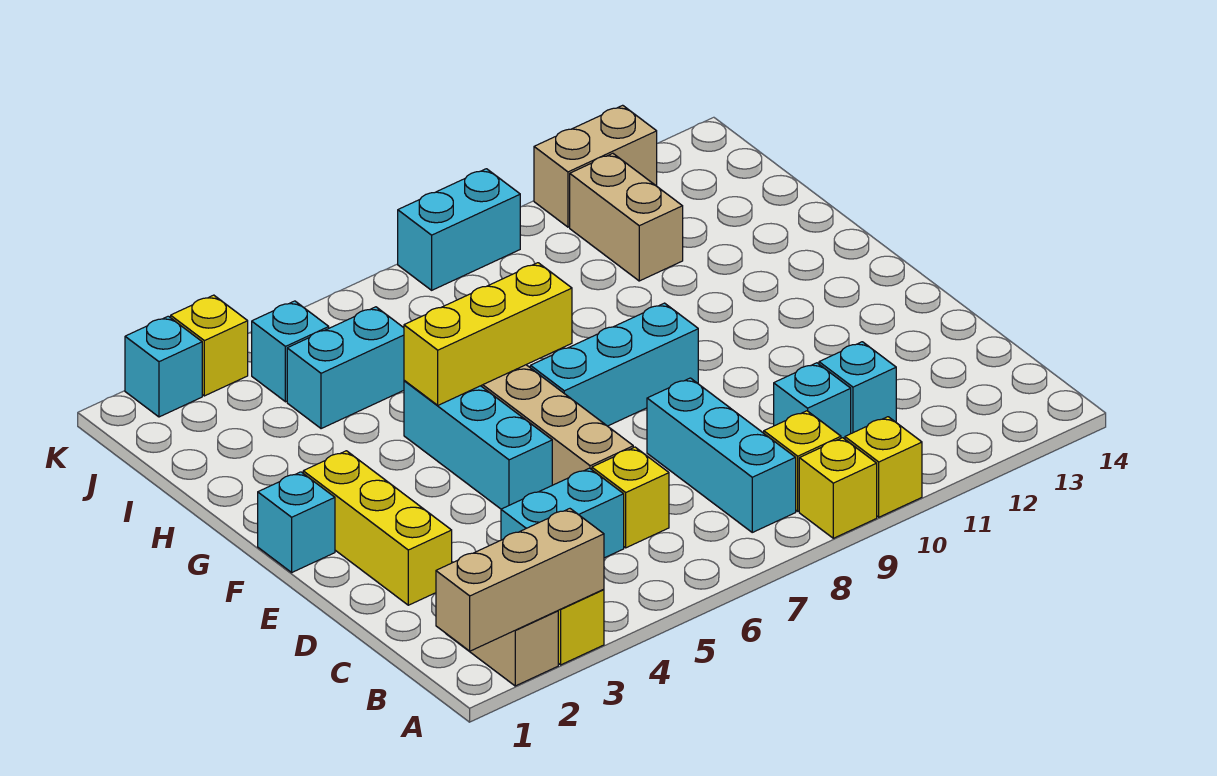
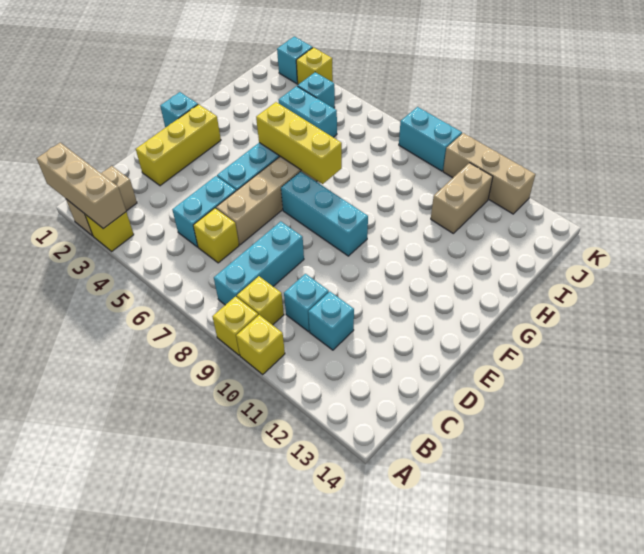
cyan 1x2 brick [501,468,624,558] -> cyan 1x2 brick turned to [172,176,236,247]
tan 1x2 brick [534,105,657,227] -> tan 1x3 brick [443,133,535,214]

